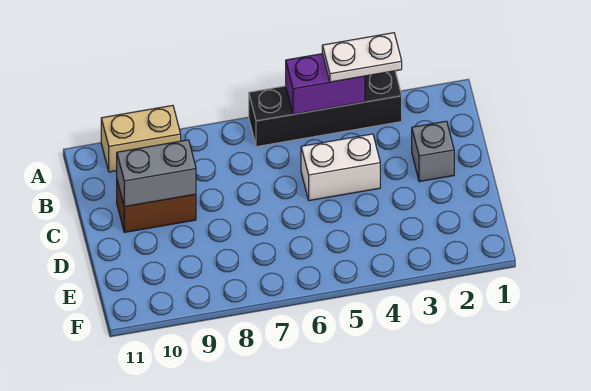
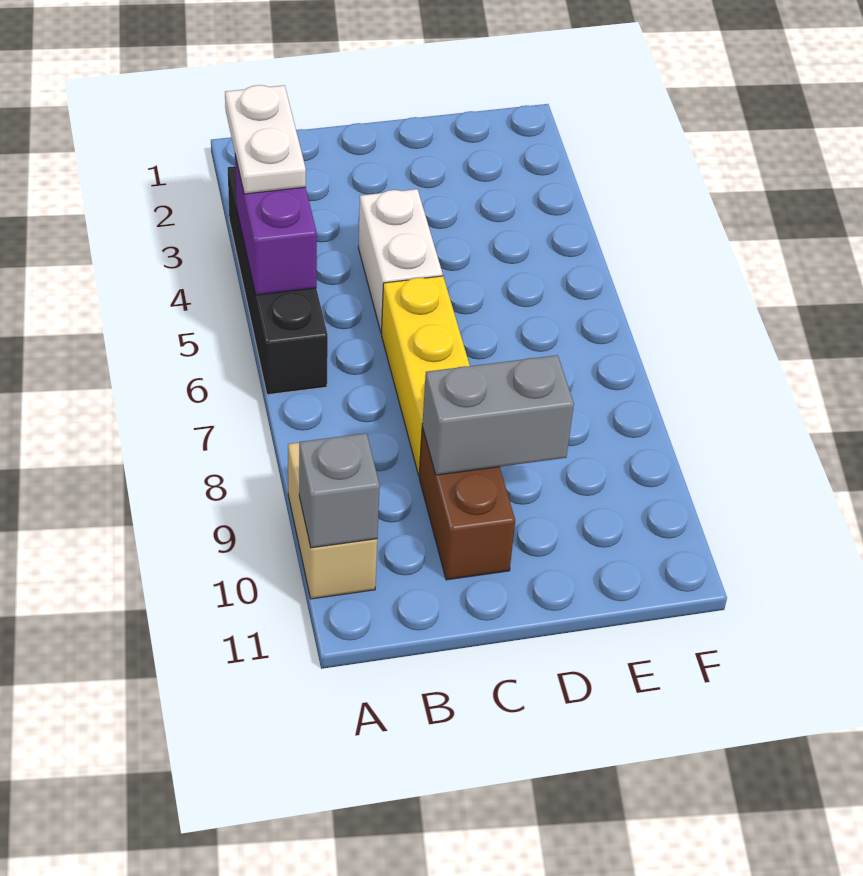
grey 1x1 brick [412,121,454,182] -> grey 1x1 brick moved to [299,433,380,548]
none -> yellow 1x3 brick [381,276,470,475]
grey 1x2 brick [117,140,196,207] -> grey 1x2 brick turned to [422,355,574,475]

